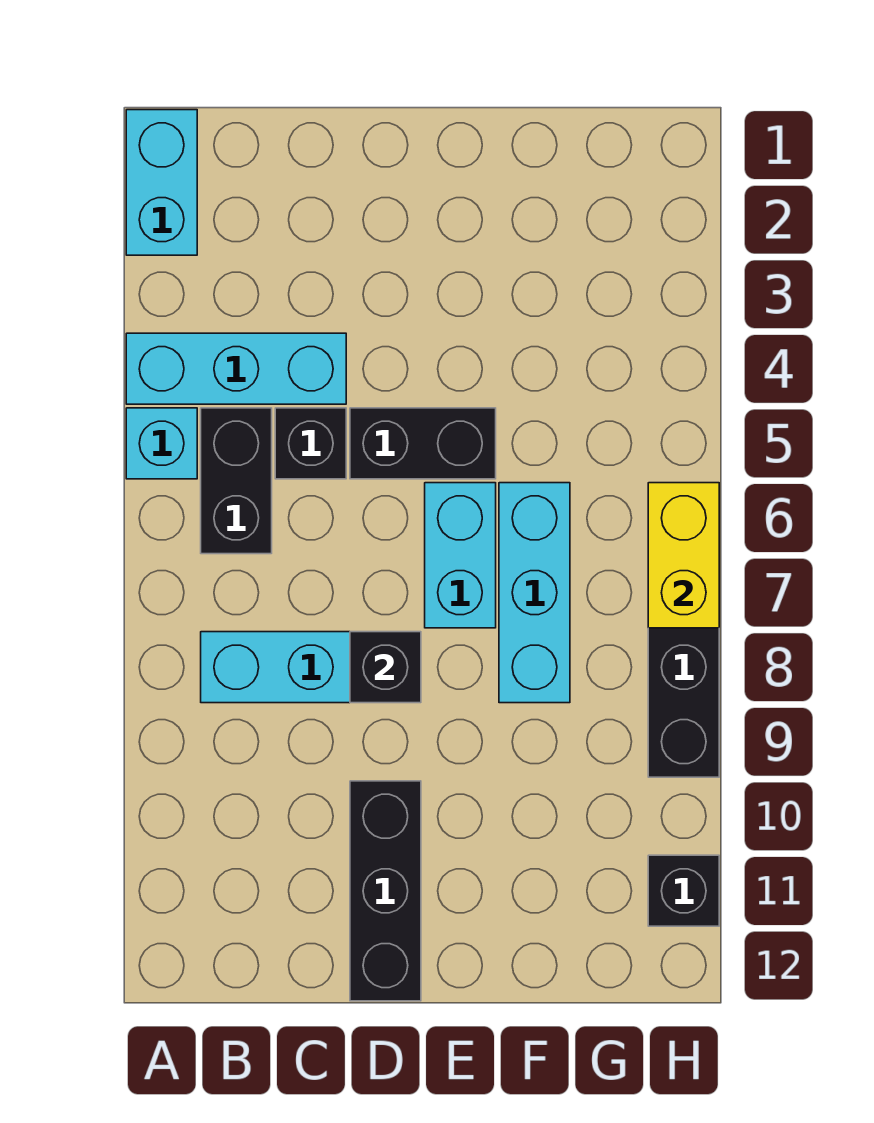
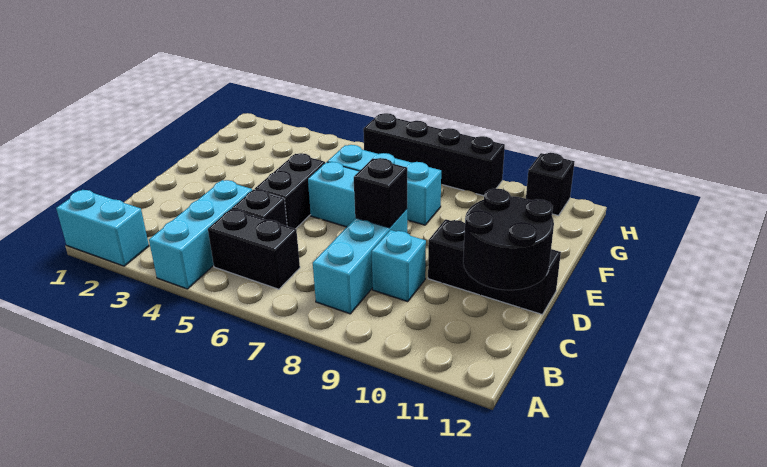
cyan 1x1 brick [126,408,197,479] -> cyan 1x1 brick moved to [371,230,426,302]
none -> black 2x2 round brick [463,188,554,290]
yellow 1x2 brick [648,483,719,628] -> none

